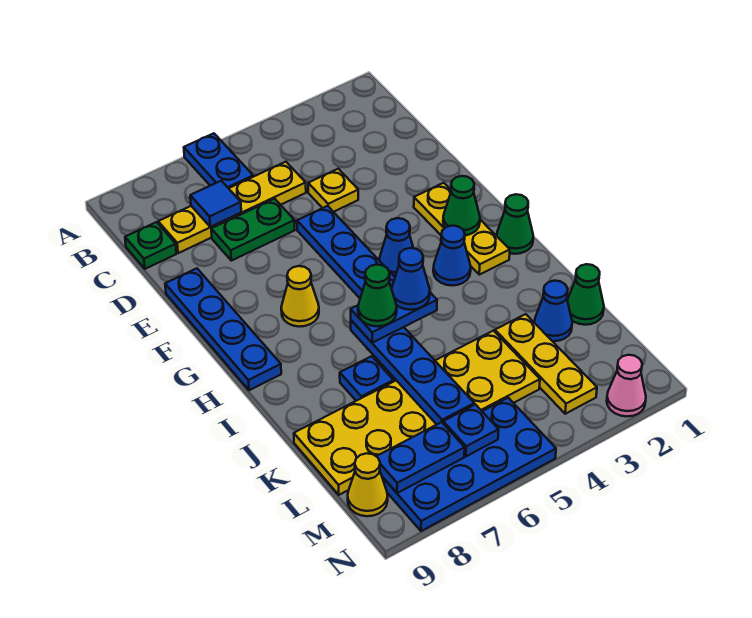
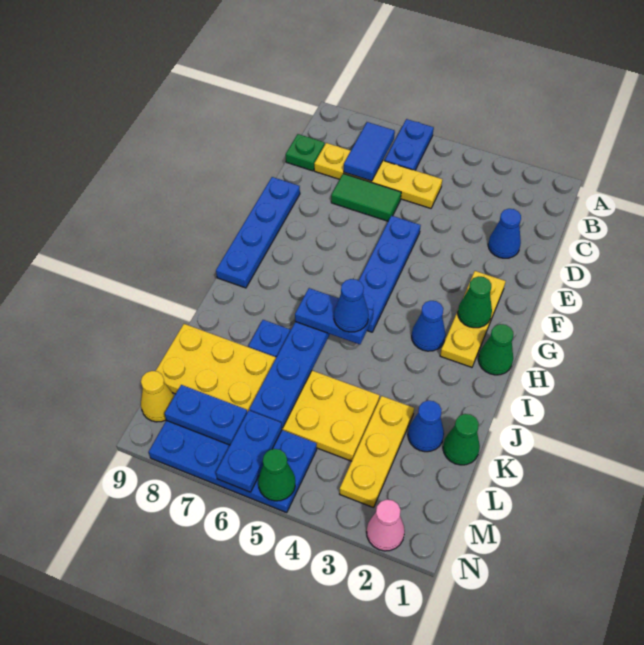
blue 1x1 tile [190,181,241,227] -> blue 1x2 tile [344,122,395,181]
yellow 1x1 plate [308,169,358,212] -> none
green 1x2 plate [211,199,295,261] -> green 1x2 tile [331,174,401,221]
blue 1x1 cone [379,218,413,277] -> blue 1x1 cone moved to [488,209,521,258]
yellow 1x1 cone [281,266,319,327] -> none
green 1x1 cone [358,265,397,326] -> green 1x1 cone moved to [258,449,295,501]
blue 1x1 plate [443,404,499,456] -> blue 1x2 plate [216,410,282,492]

